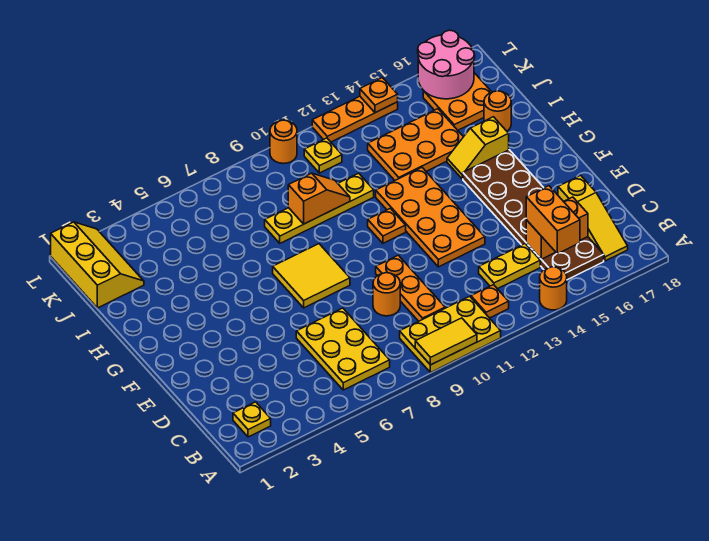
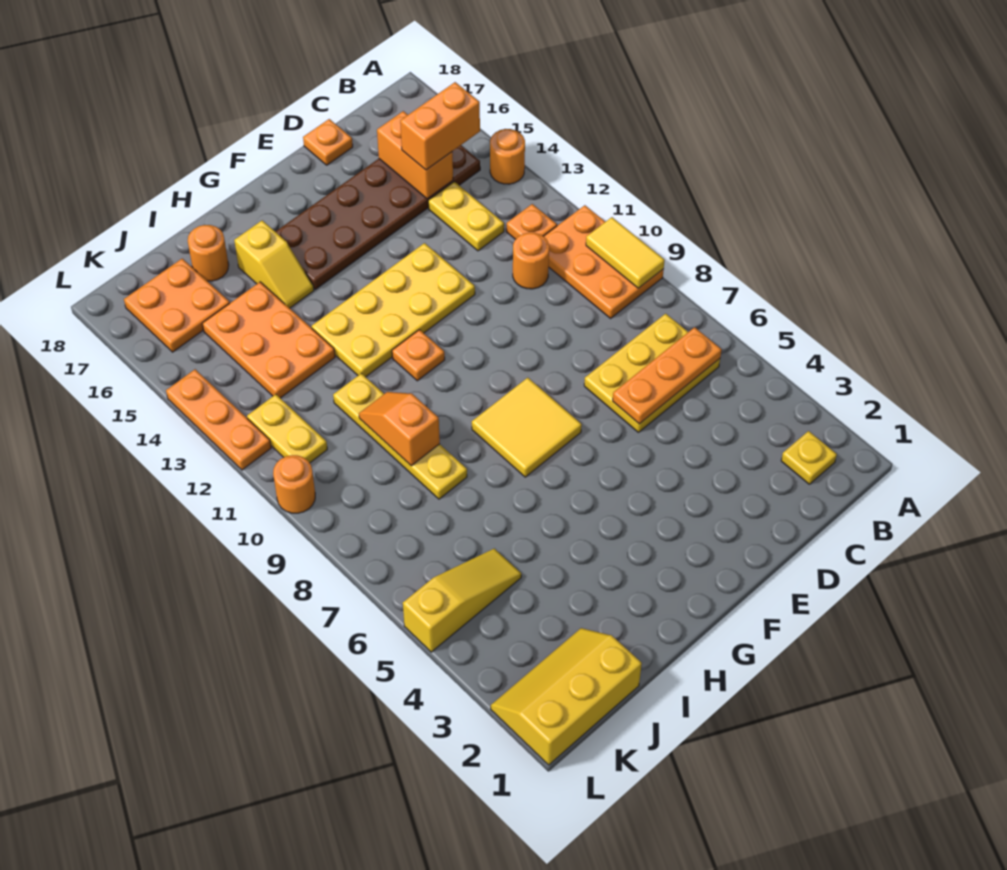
yellow 2x3 plate [400,296,501,372] -> orange 2x3 plate [544,205,664,318]
yellow 1x3 slope [558,175,628,261] -> yellow 1x3 slope moved to [403,548,521,652]
orange 1x3 plate [376,255,445,321] -> orange 1x3 plate moved to [613,327,722,424]
orange 1x1 round brick [373,273,400,316] -> orange 1x1 round brick moved to [513,233,549,289]
orange 2x4 plate [376,168,485,267] -> yellow 2x4 plate [312,243,475,377]
yellow 1x1 plate [304,138,342,173] -> yellow 1x2 plate [247,394,327,463]
pink 2x2 round brick [418,30,475,99] -> none
orange 1x1 plate [360,78,398,113] -> orange 1x1 plate moved to [303,119,353,165]

